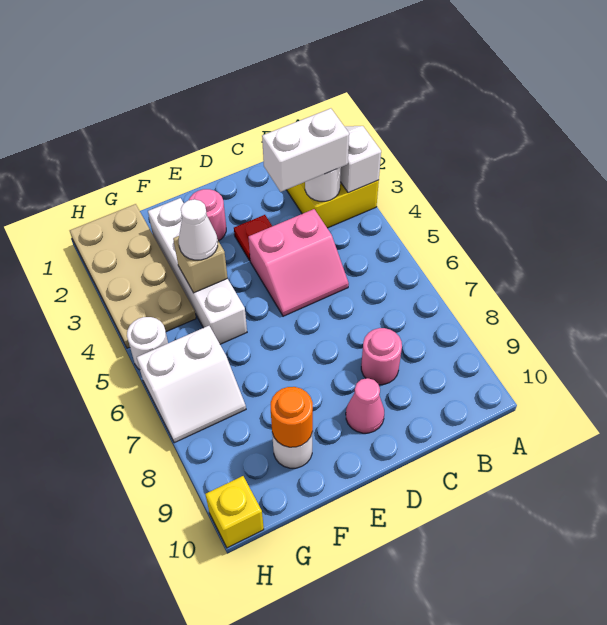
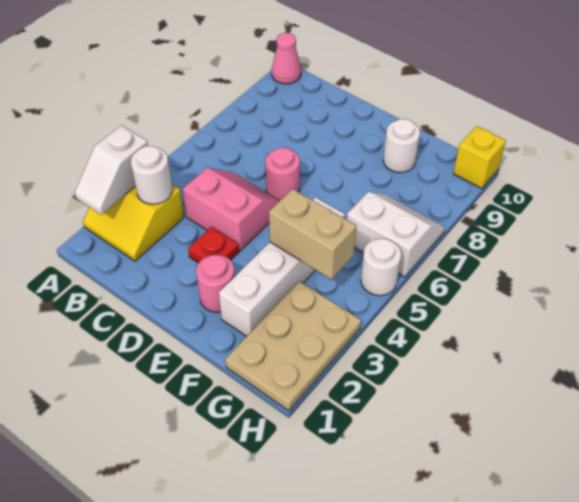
white 1x2 brick [262,108,349,192] -> none
pink 1x1 round brick [361,328,402,385] -> pink 1x1 round brick moved to [265,147,300,200]
pink 1x1 cone [346,378,384,433] -> pink 1x1 cone moved to [272,33,301,84]
tan 1x1 brick [173,236,228,293] -> tan 1x2 brick [269,189,356,279]
white 1x1 cone [179,199,218,260] -> none
orange 1x1 round brick [271,387,313,447] -> none
tan 2x4 plate [70,204,196,349] -> tan 2x3 plate [225,282,361,411]

